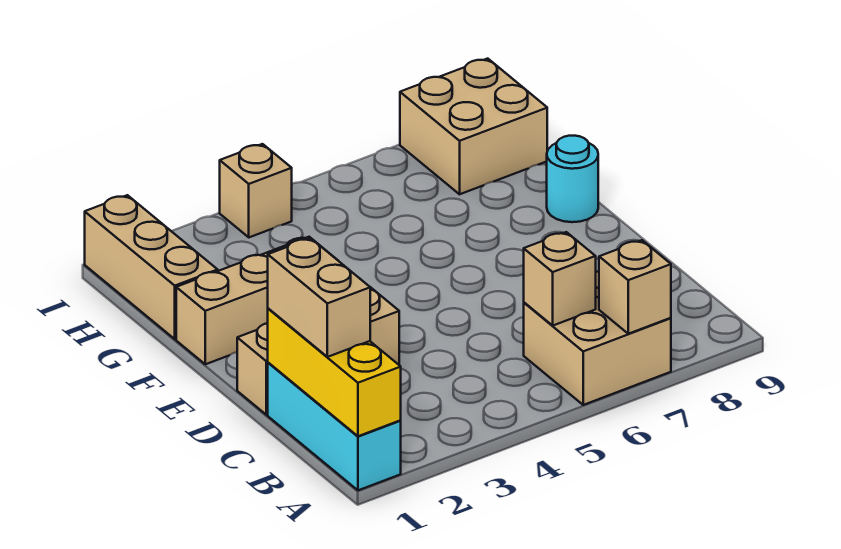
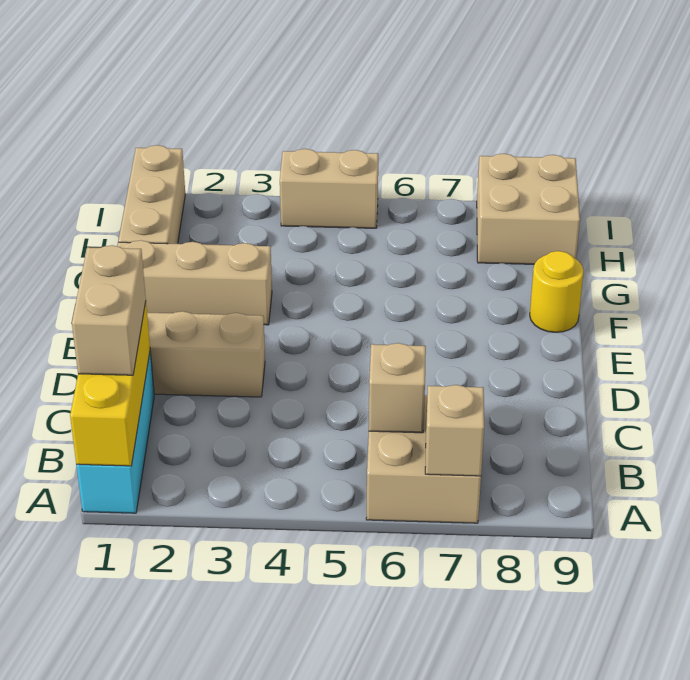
cyan 1x1 round brick [547,136,598,222] -> yellow 1x1 round brick [530,251,584,332]
tan 1x1 brick [220,144,292,237] -> tan 1x2 brick [280,149,378,228]

